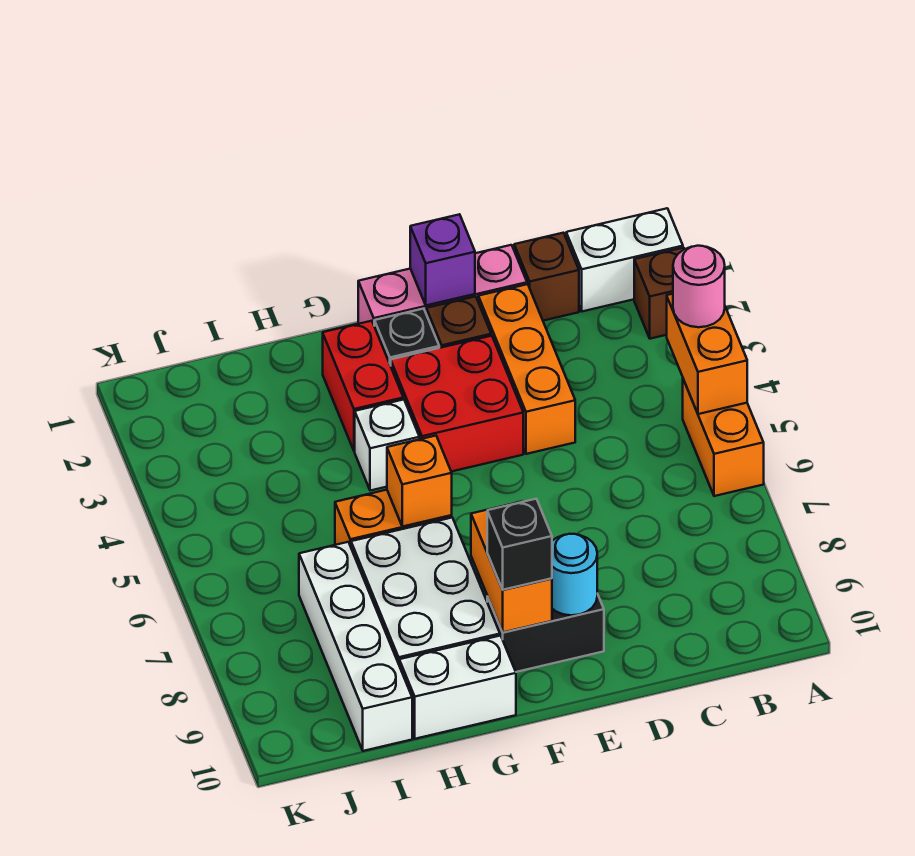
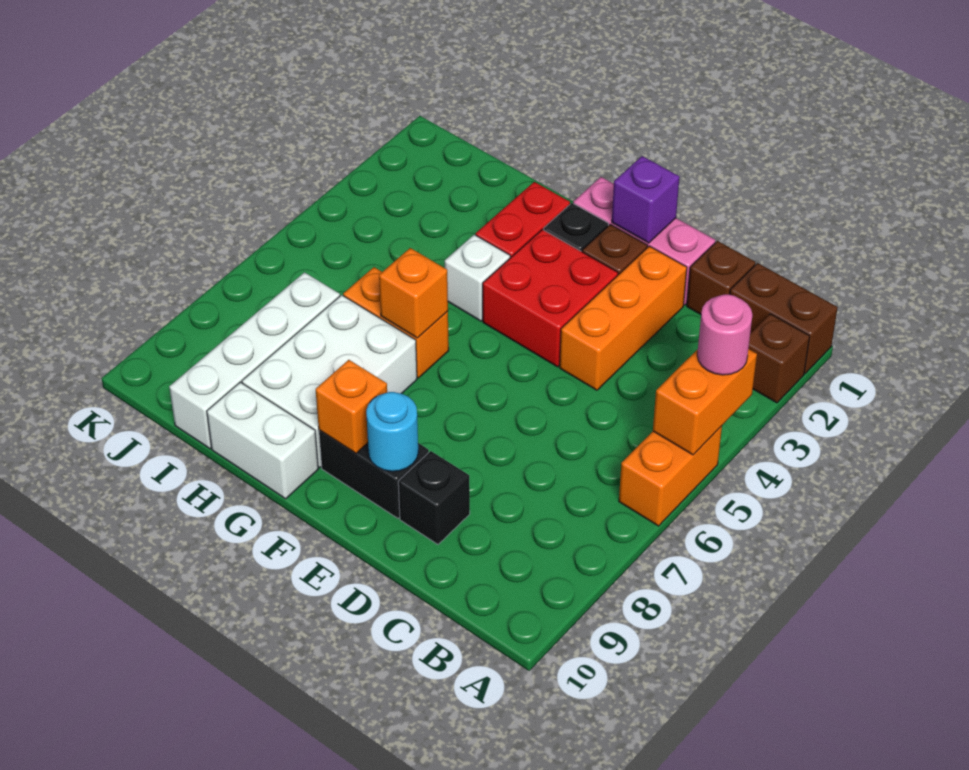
white 1x2 brick [566,208,683,311] -> brown 1x2 brick [730,263,838,374]
orange 1x2 brick [471,502,552,632] -> orange 1x1 brick [316,360,387,453]
black 1x1 brick [487,499,552,590] -> black 1x1 brick moved to [398,451,470,544]

